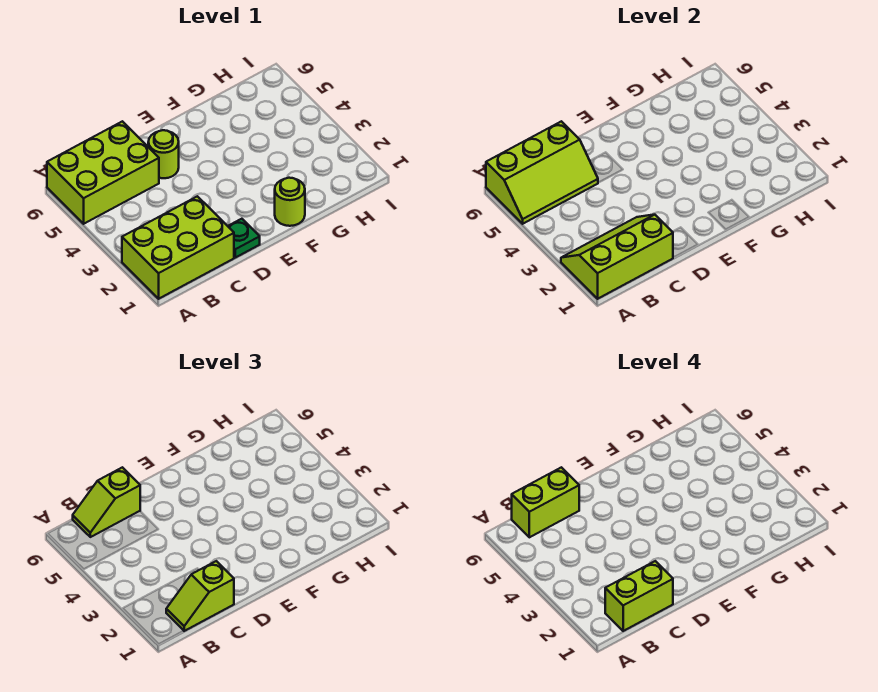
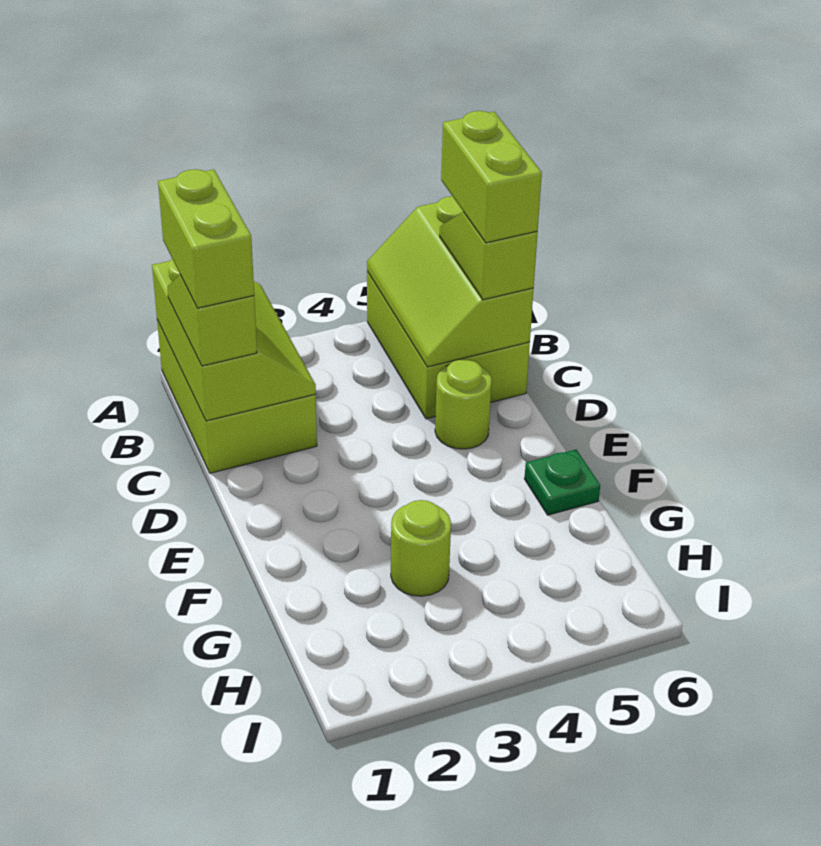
green 1x1 plate [228,219,260,258] -> green 1x1 plate moved to [524,449,600,515]
lime 1x1 round brick [275,178,305,226] -> lime 1x1 round brick moved to [391,500,451,596]

